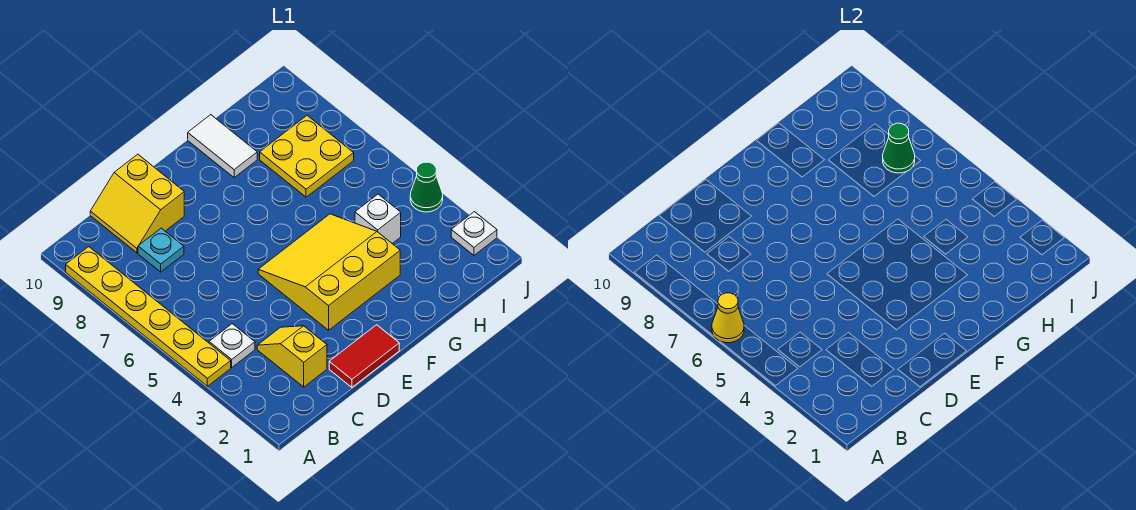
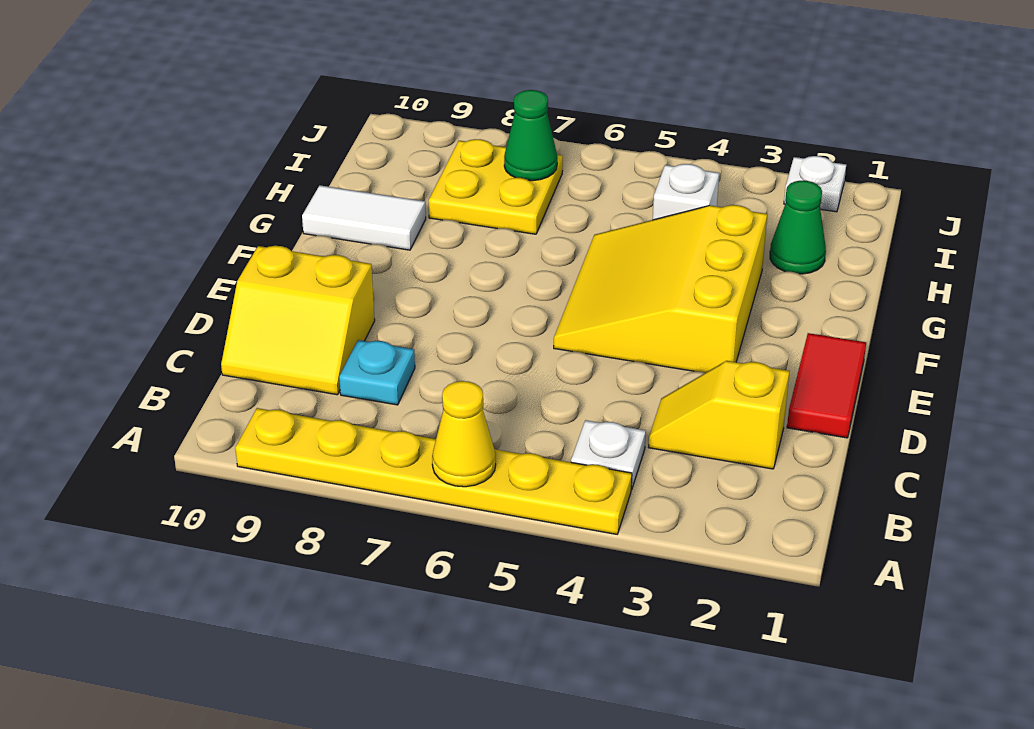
green 1x1 cone [410,162,443,212] -> green 1x1 cone moved to [770,181,826,274]

